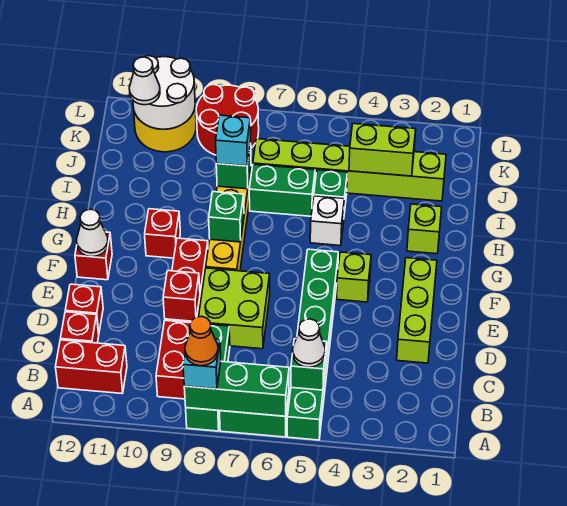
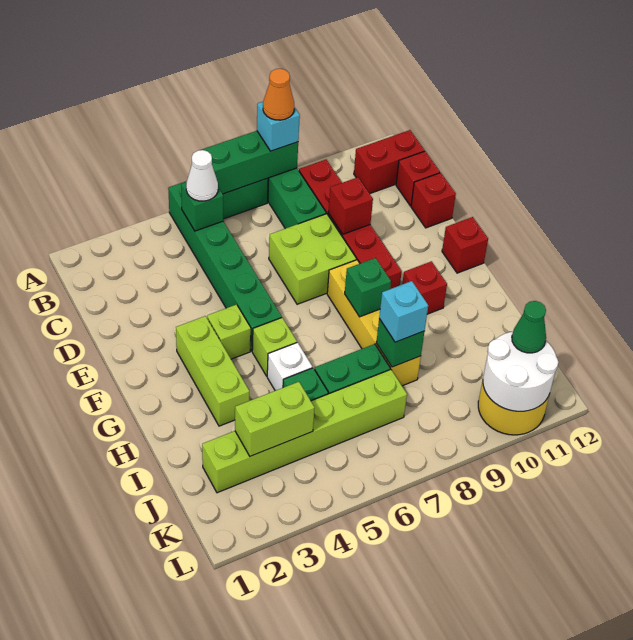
lime 1x3 brick [397,258,437,363] -> lime 1x3 brick moved to [176,316,249,426]
white 1x1 cone [77,209,108,257] -> none
lime 1x1 brick [407,204,442,254] -> lime 1x1 brick moved to [252,318,297,376]
red 2x2 round brick [196,84,259,155] -> none
white 1x1 cone [129,57,160,105] -> green 1x1 cone [512,301,546,353]

